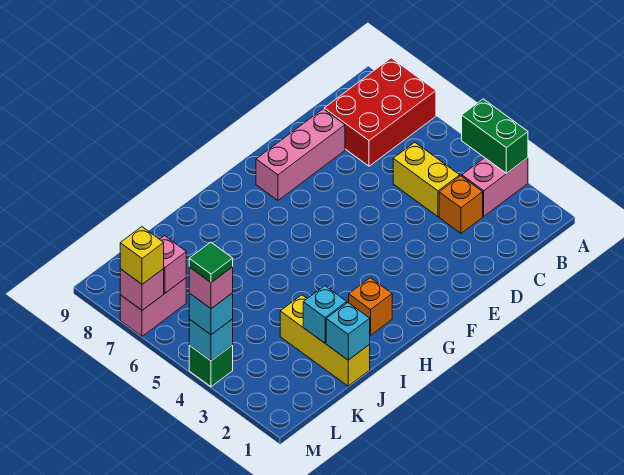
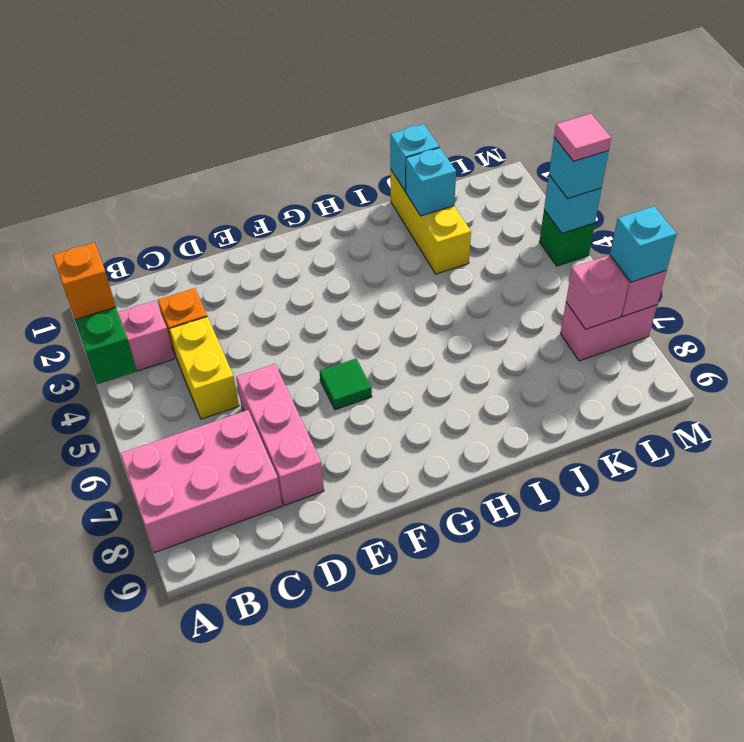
red 2x3 brick [324,58,436,166] -> pink 2x3 brick [120,410,282,553]
pink 1x3 brick [256,109,345,200] -> pink 1x3 brick turned to [236,364,324,506]
orange 1x1 brick [349,278,392,335] -> orange 1x1 brick moved to [53,243,116,320]
pink 1x1 brick [189,267,233,309] -> pink 1x1 tile [554,114,611,161]
green 1x1 tile [189,242,233,282] -> green 1x1 tile moved to [319,359,372,410]
yellow 1x1 brick [120,227,164,284] -> cyan 1x1 brick [610,206,677,282]

